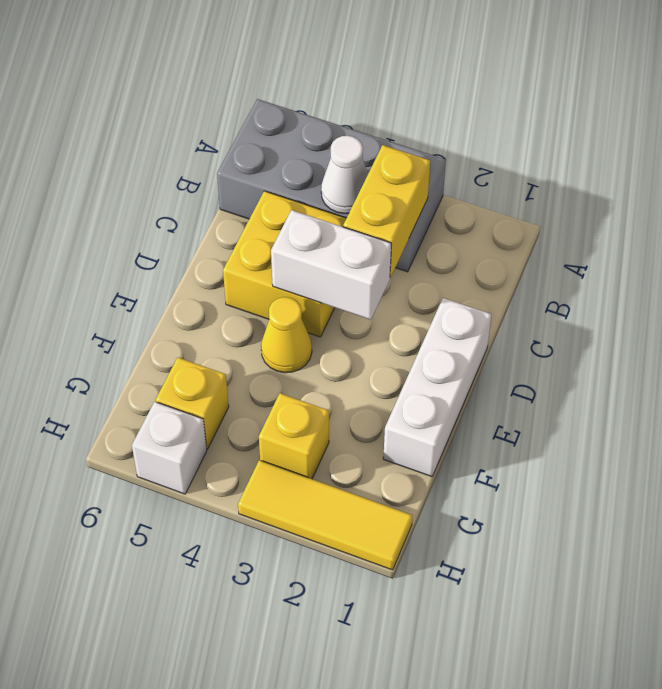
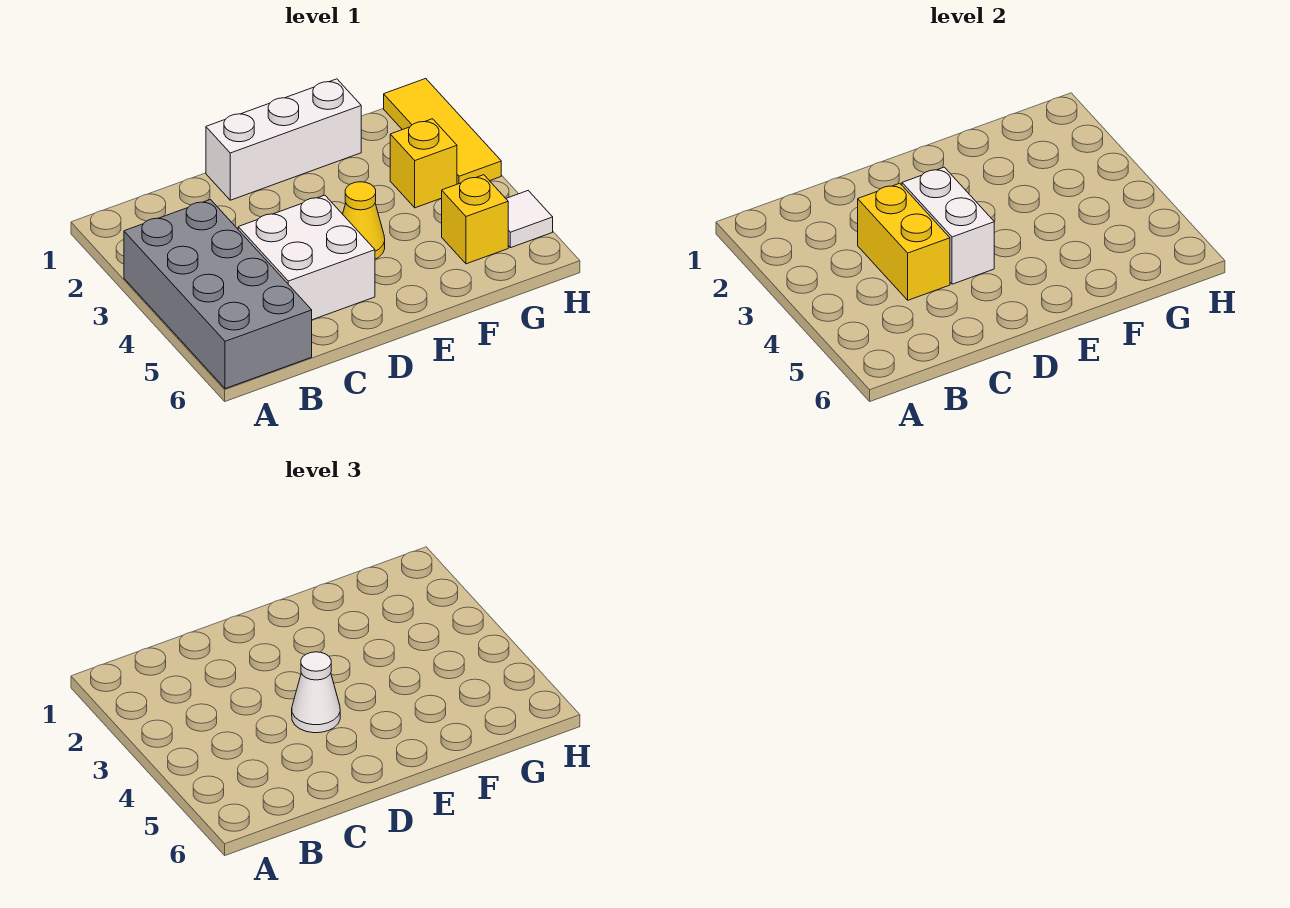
yellow 1x2 brick [343,145,430,277] -> yellow 1x2 brick turned to [858,183,950,300]
white 1x1 cone [321,136,368,214] -> white 1x1 cone moved to [292,652,340,733]
yellow 2x2 brick [223,191,346,337] -> white 2x2 brick [238,195,375,320]
white 1x1 brick [132,402,207,494] -> white 1x1 tile [506,191,553,248]

